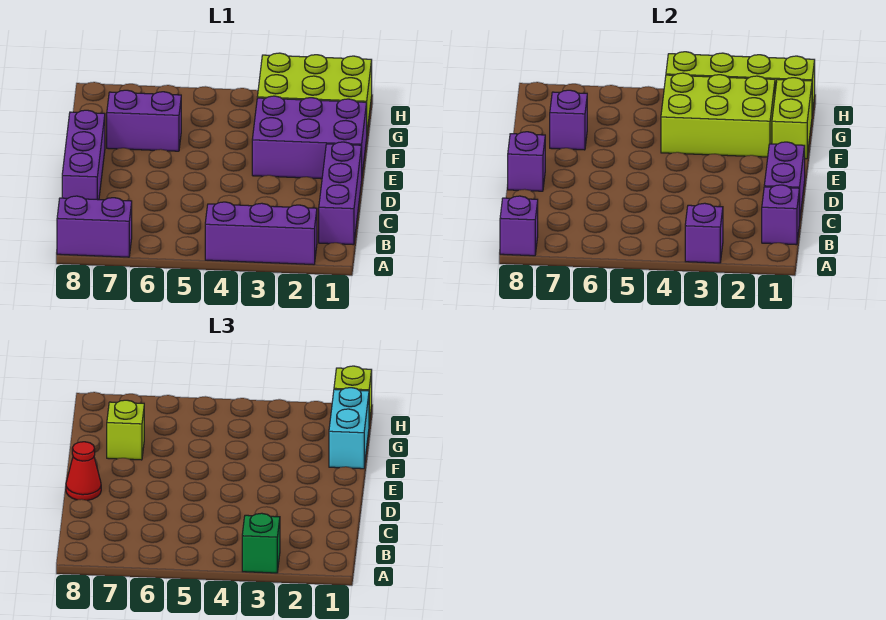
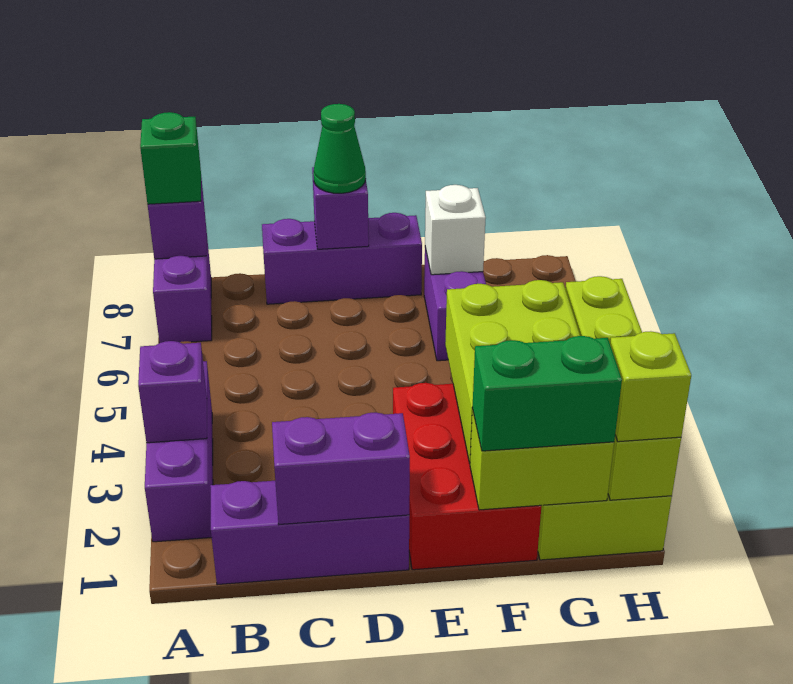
green 1x1 brick [242,513,280,573] -> green 1x1 brick moved to [140,112,201,204]
purple 1x1 brick [762,185,799,245] -> none
red 1x1 cone [66,442,101,500] -> green 1x1 cone [313,104,366,193]
purple 2x3 brick [252,96,367,179] -> red 2x3 brick [393,383,541,570]
cyan 1x2 brick [329,388,369,469] -> green 1x2 brick [472,336,622,451]
purple 1x1 brick [550,90,587,150] -> white 1x1 brick [425,185,486,275]
lime 1x1 brick [107,400,144,460] -> none

